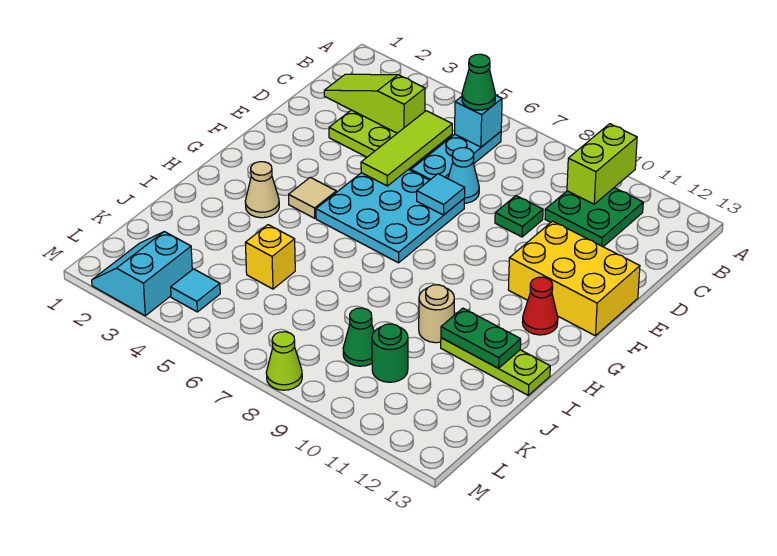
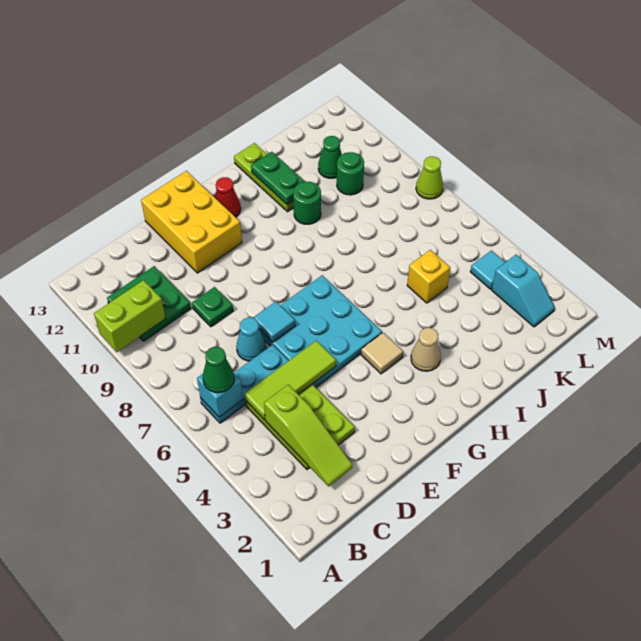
tan 1x1 round brick [419,285,454,343] -> green 1x1 round brick [293,182,321,224]
green 1x1 cone [343,308,374,366] -> green 1x1 cone moved to [318,136,342,178]
cyan 2x2 slope [92,232,192,316] -> cyan 1x2 slope [492,255,555,327]

